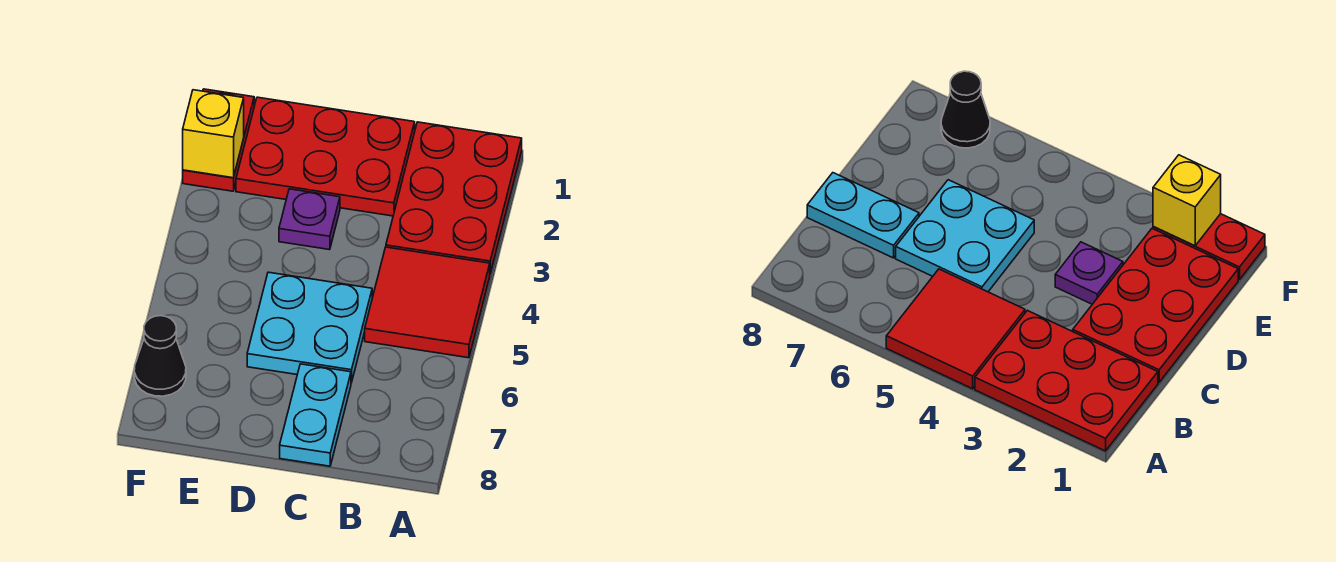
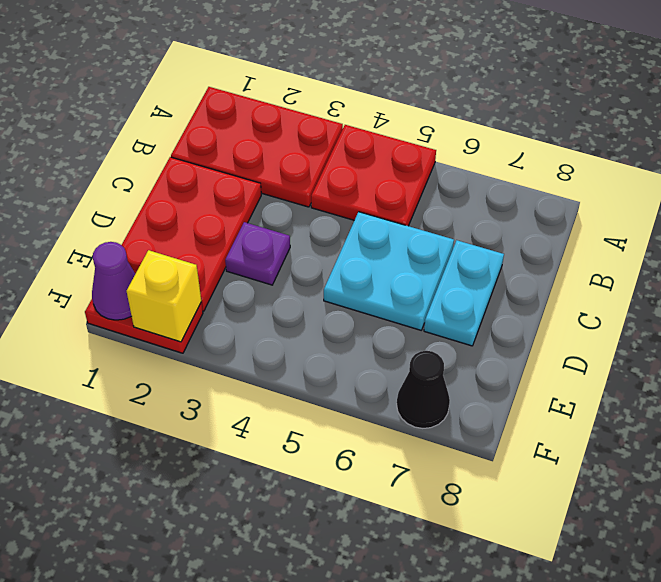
red 2x2 tile [365,247,490,358] -> red 2x2 plate [311,125,436,226]
cyan 1x2 plate [280,364,351,466] -> cyan 1x2 plate turned to [424,240,504,346]
none -> purple 1x1 cone [92,242,135,320]

